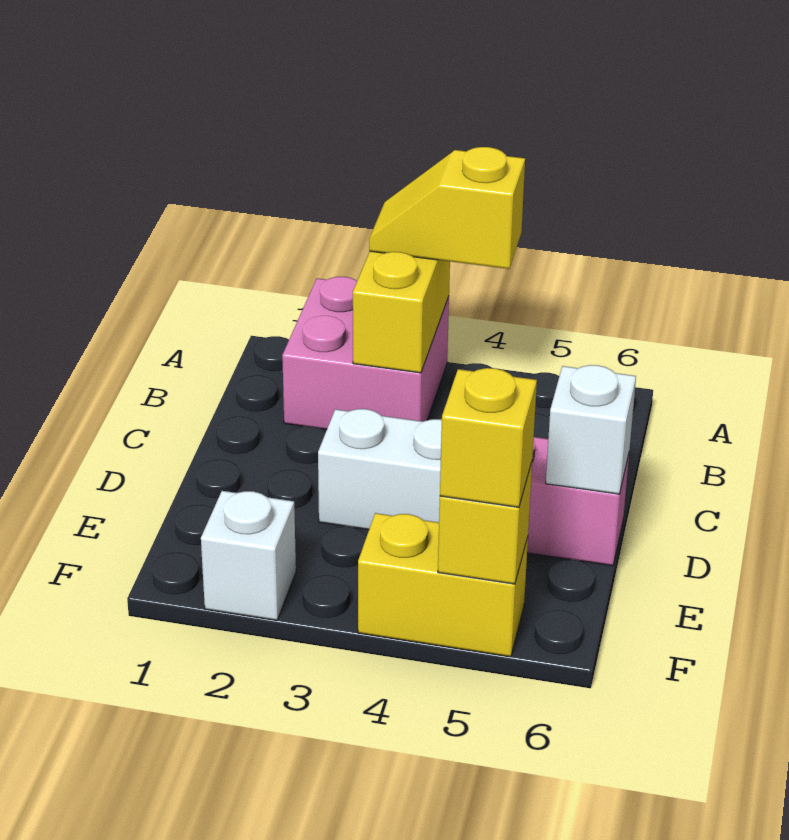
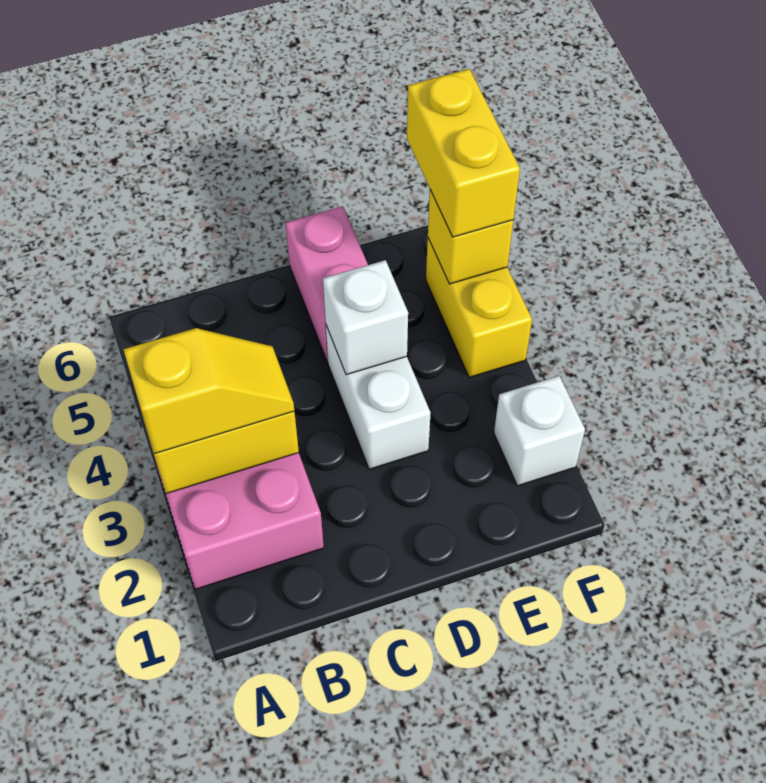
yellow 1x2 slope [369,147,525,269] -> yellow 1x2 slope turned to [123,328,294,453]
white 1x1 brick [546,365,636,494] -> white 1x1 brick moved to [323,260,408,375]
yellow 1x1 brick [440,368,537,507] -> yellow 1x2 brick [407,69,520,237]

